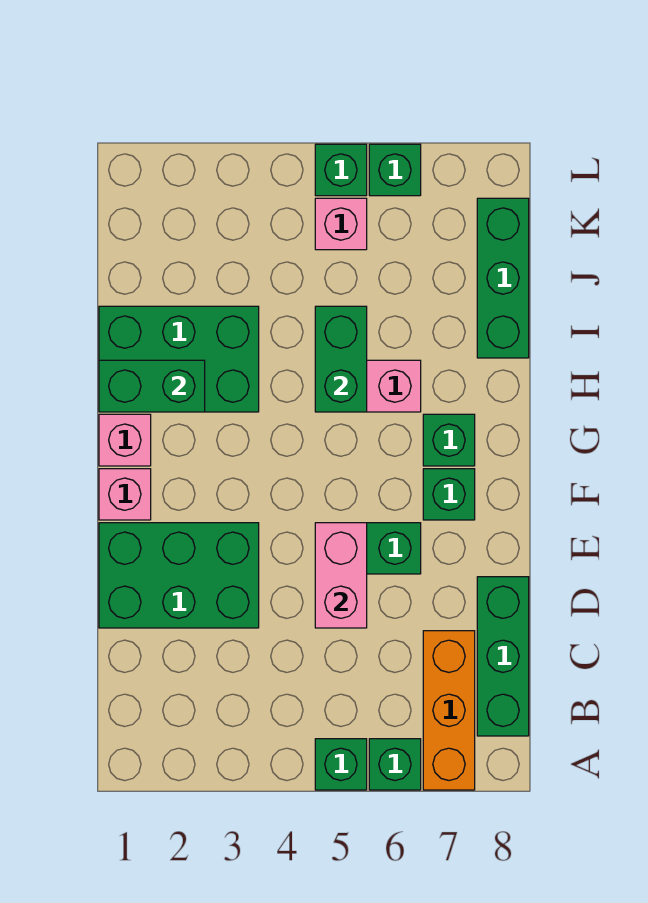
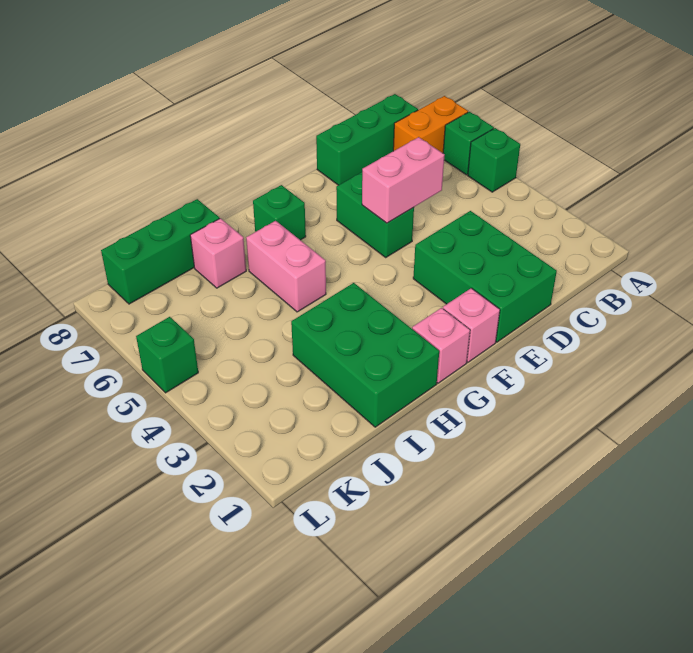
orange 1x3 brick [423,631,475,790] -> orange 1x2 brick [393,96,468,153]
green 1x1 brick [423,469,475,520] -> none
green 1x2 brick [99,360,205,412] -> none
green 1x2 brick [315,306,367,412] -> none
pink 1x1 brick [315,198,367,250] -> pink 1x1 brick moved to [190,218,246,288]
green 1x1 brick [369,144,421,196] -> none

